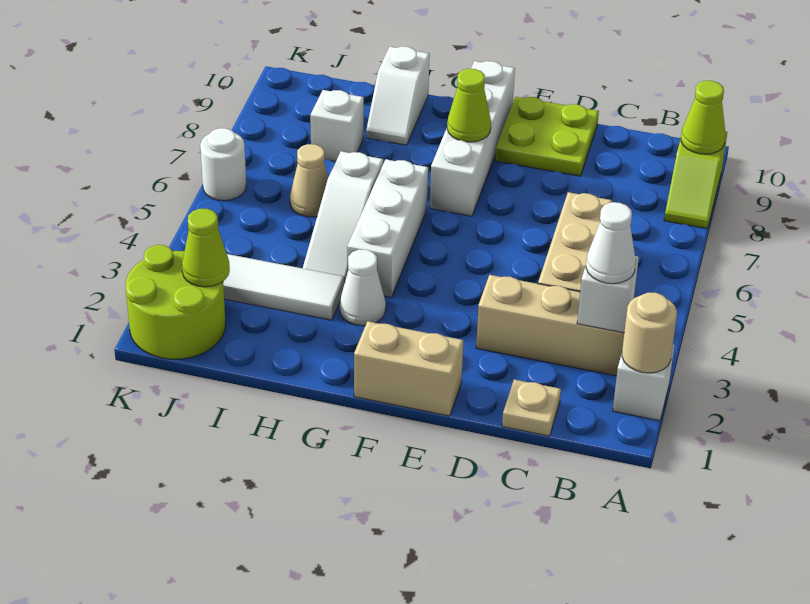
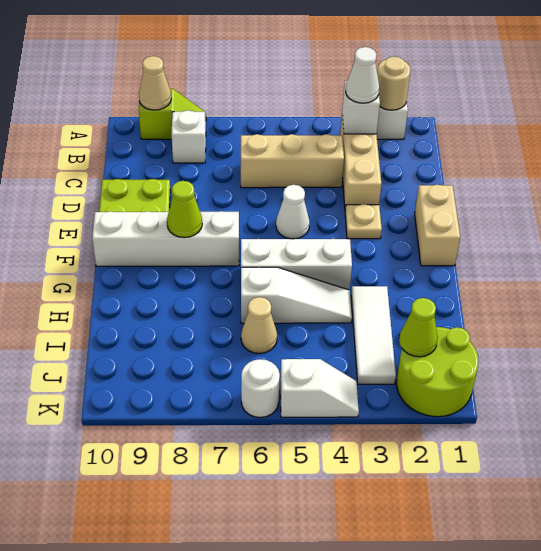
lime 1x1 cone [681,81,725,154] -> tan 1x1 cone [139,56,171,110]
tan 1x1 plate [502,380,561,436] -> tan 1x1 plate moved to [345,204,382,239]
white 1x1 cone [340,250,386,326] -> white 1x1 cone moved to [276,185,310,239]
white 1x2 slope [366,47,430,145] -> white 1x2 slope moved to [280,359,359,417]
white 1x1 brick [310,90,364,161] -> white 1x1 brick moved to [171,110,206,163]

